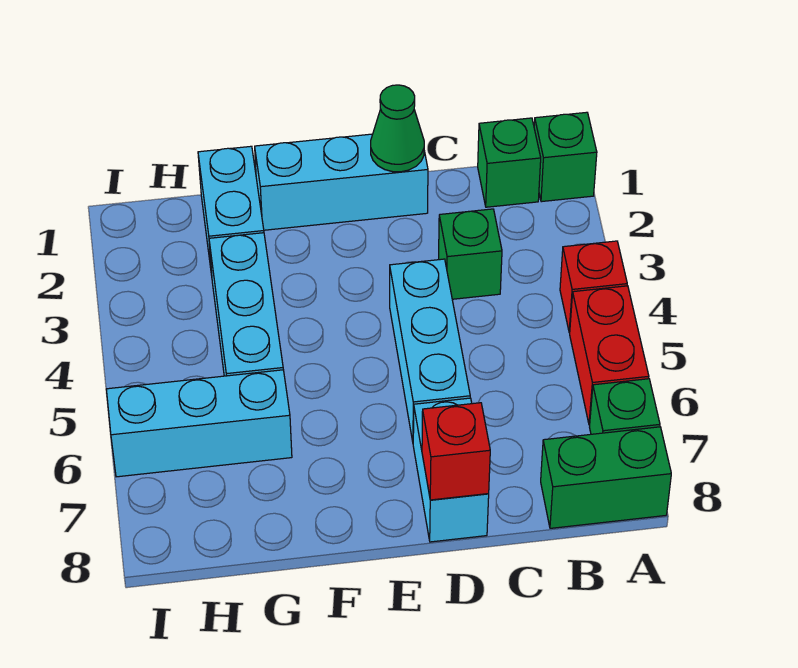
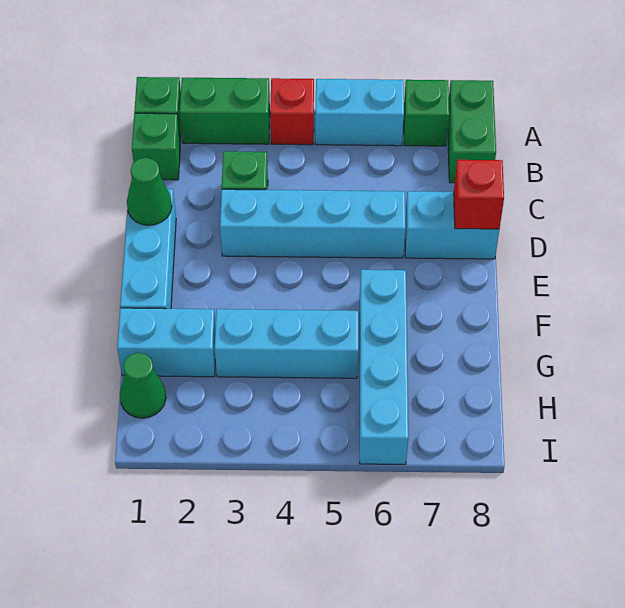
none -> green 1x2 brick [180,78,270,144]
red 1x2 brick [570,286,649,425] -> cyan 1x2 brick [315,79,404,146]
cyan 1x3 brick [390,259,470,441] -> cyan 1x4 brick [220,189,406,258]
cyan 1x3 brick [106,370,292,477] -> cyan 1x4 brick [360,270,408,464]
none -> green 1x1 cone [120,353,166,418]

